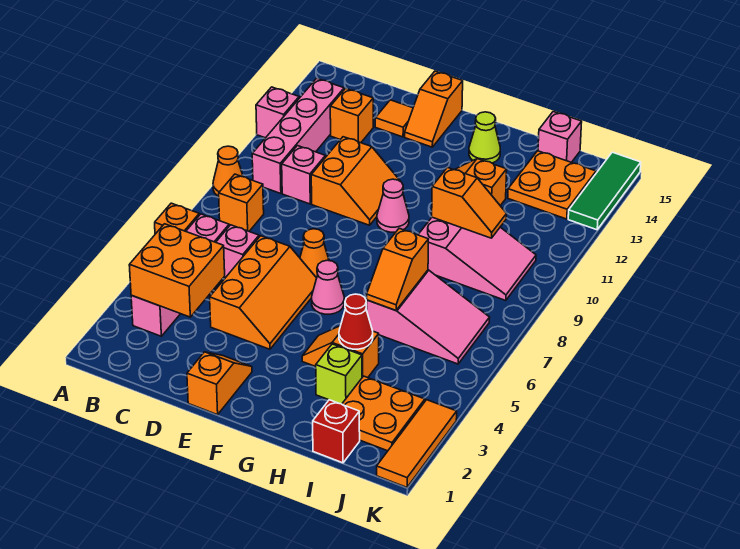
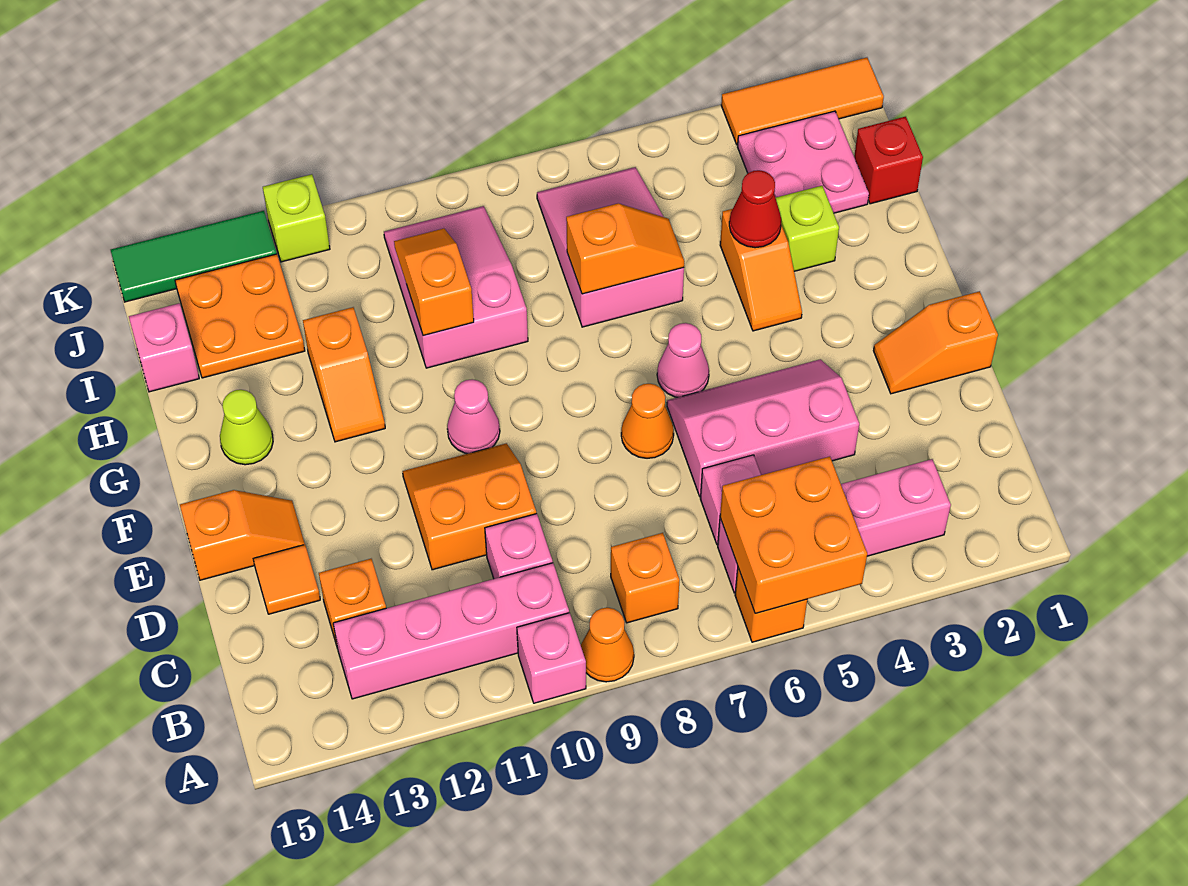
pink 1x1 brick [256,87,299,138] -> pink 1x1 brick moved to [517,613,586,703]
orange 2x2 brick [129,224,225,317] -> orange 2x2 brick moved to [720,457,867,614]
orange 2x3 slope [210,236,317,349] -> pink 2x3 slope [667,359,859,497]
orange 2x2 plate [342,376,425,451] -> pink 2x2 plate [738,111,869,213]
none -> lime 1x1 brick [263,174,330,262]

